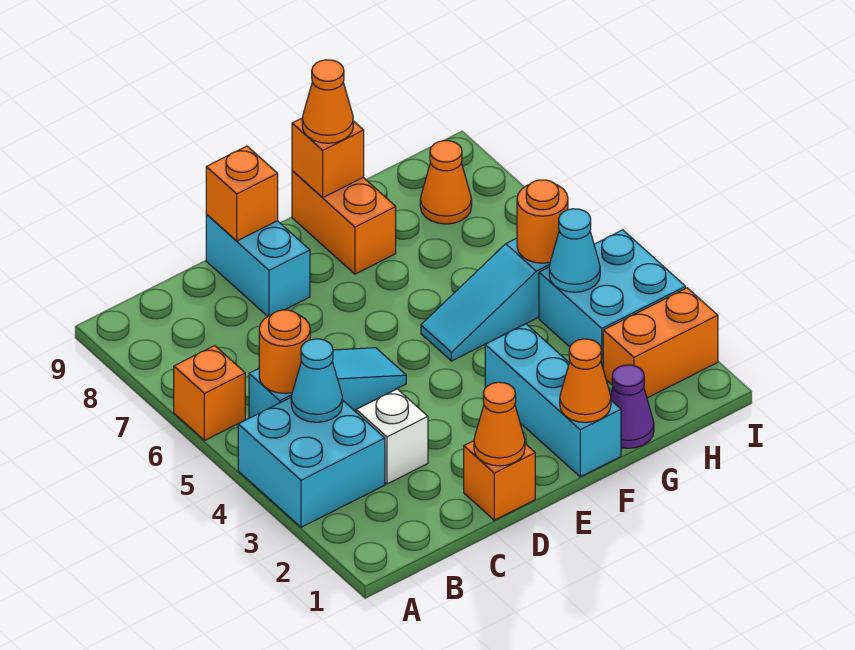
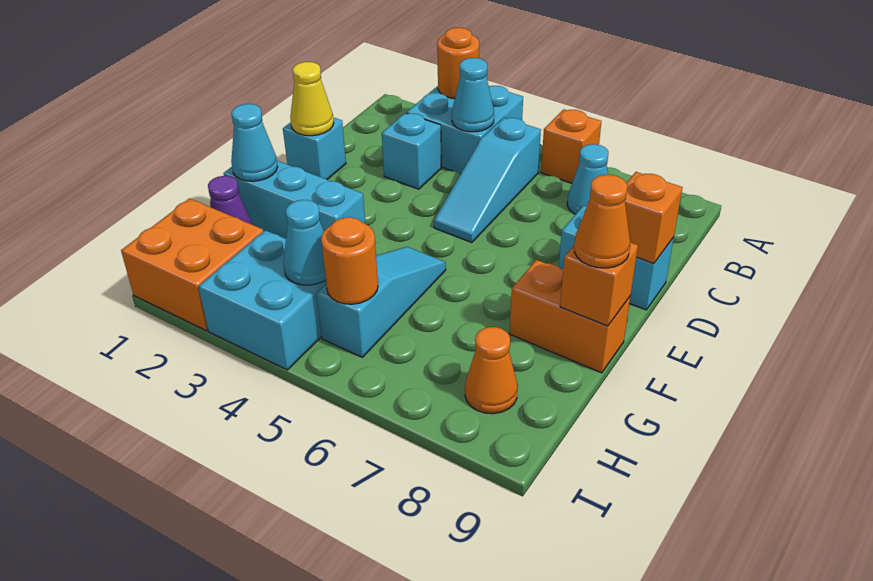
orange 1x1 round brick [259,310,310,393] -> orange 1x1 round brick moved to [437,28,479,99]
none -> cyan 1x1 cone [567,144,609,214]
white 1x1 brick [356,389,428,484] -> cyan 1x1 brick [382,113,441,189]
orange 1x1 brick [464,441,535,520] -> cyan 1x1 brick [283,117,346,179]
orange 1x1 cone [474,382,525,466] -> yellow 1x1 cone [290,62,334,136]
orange 1x1 cone [560,339,611,423] -> cyan 1x1 cone [231,104,278,181]
orange 1x2 brick [603,288,718,398] -> orange 2x2 brick [121,199,264,331]

